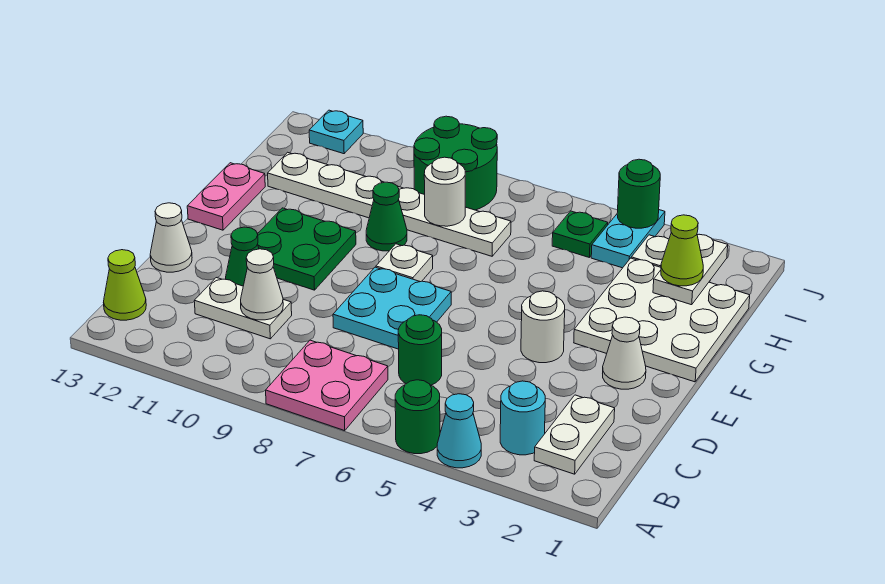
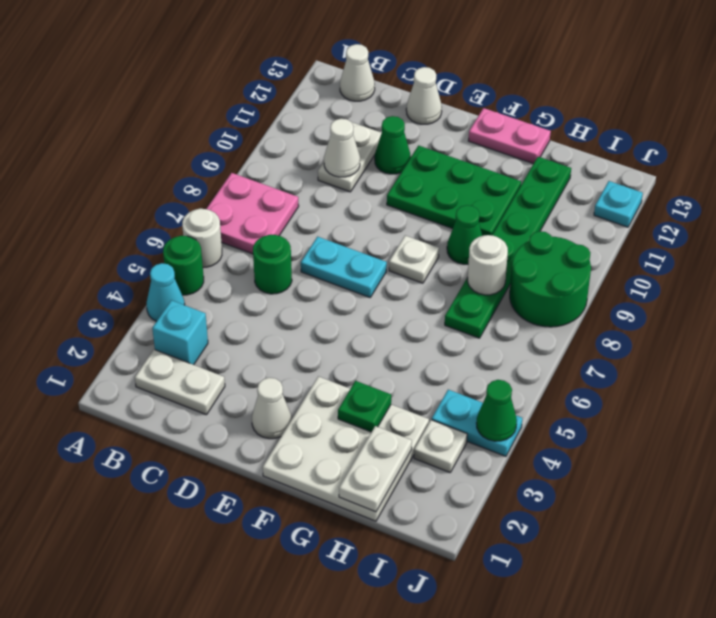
cyan 1x1 round brick [500,381,545,455] -> cyan 1x1 brick [152,300,208,365]
lime 1x1 cone [103,250,146,320] -> white 1x1 cone [340,44,375,101]
cyan 2x2 plate [333,267,451,349] -> cyan 1x2 plate [301,237,387,297]
white 1x1 round brick [521,291,565,363] -> white 1x1 round brick moved to [182,208,222,268]
green 2x2 plate [257,208,356,290] -> green 2x3 plate [387,146,521,236]
white 1x2 plate [653,234,728,305] -> white 1x2 plate turned to [339,426,412,512]
lime 1x1 cone [661,215,703,286] -> none
white 1x6 plate [268,152,511,256] -> green 1x6 plate [445,157,571,338]
green 1x1 plate [552,211,608,257] -> green 1x1 plate moved to [338,381,391,432]
green 1x1 round brick [617,159,660,228] -> green 1x1 cone [477,380,517,441]

